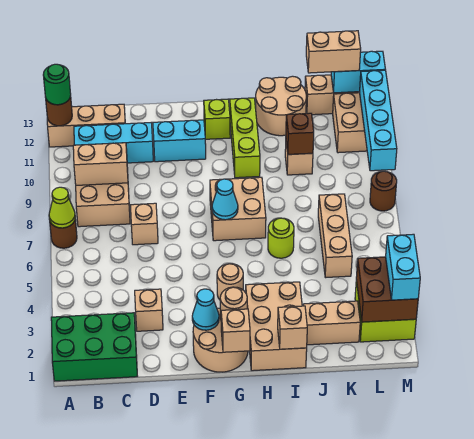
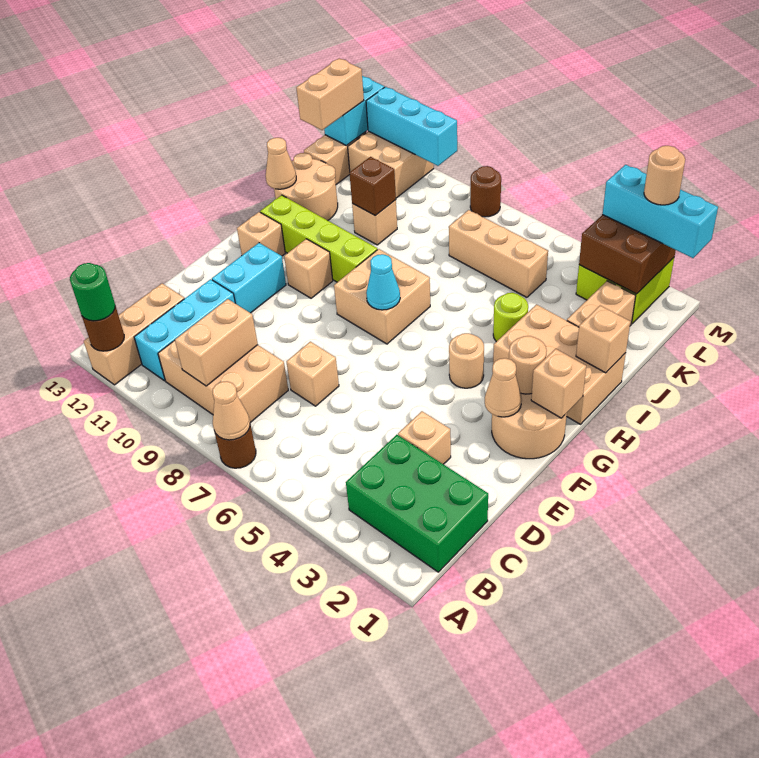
green 2x3 brick [51,313,137,381] -> green 2x3 brick turned to [346,435,488,572]
lime 1x1 cone [49,187,75,228] -> tan 1x1 cone [213,381,250,440]
cyan 1x1 cone [192,289,219,330] -> tan 1x1 cone [485,358,522,417]
none -> tan 1x1 brick [284,239,333,298]
lime 1x1 brick [204,99,230,139] -> tan 1x1 brick [237,212,285,256]
lime 1x3 brick [230,98,260,178] -> lime 1x4 brick [260,195,377,282]
lime 1x1 round brick [268,218,294,258] -> lime 1x1 round brick moved to [493,293,528,342]
none -> tan 1x1 cone [266,138,296,189]
cyan 1x2 brick [386,234,420,300] -> cyan 1x3 brick [603,165,718,258]
none -> tan 1x1 round brick [644,146,685,205]
cyan 1x4 brick [360,70,397,171] -> cyan 1x3 brick [366,87,457,166]

